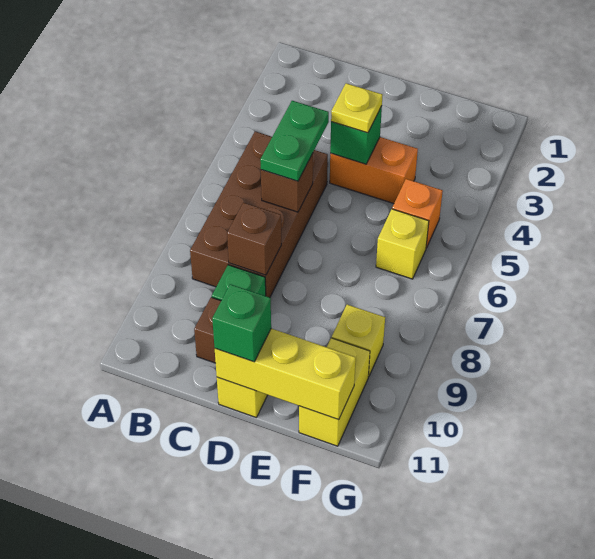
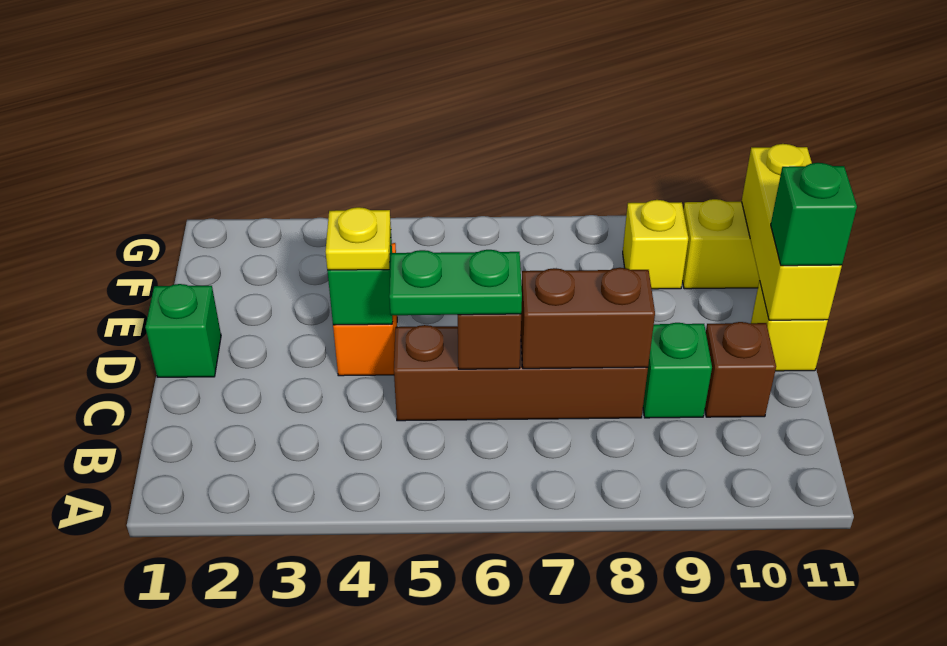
brown 2x4 brick [190,131,328,297] -> brown 1x4 brick [394,325,648,421]
brown 1x1 brick [227,203,281,275] -> brown 1x2 brick [521,268,655,369]
none -> green 1x1 brick [145,284,221,377]
orange 1x1 brick [392,179,443,248] -> none
yellow 1x1 brick [376,209,429,279] -> none

